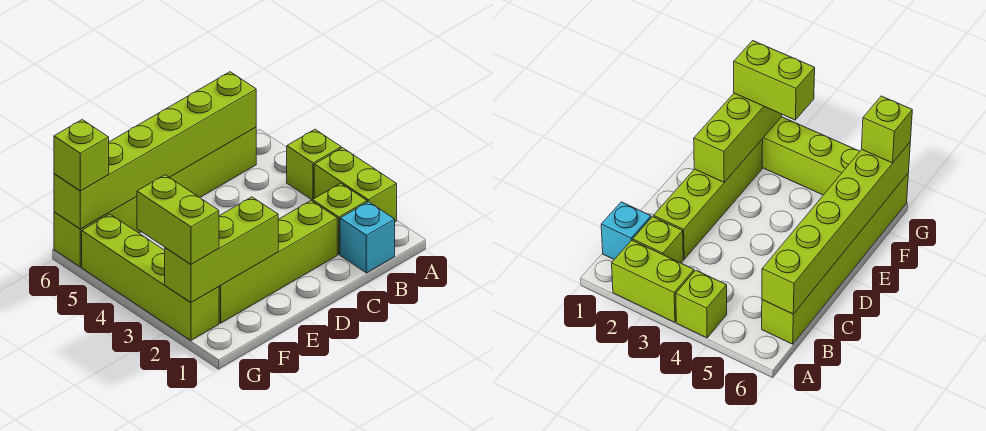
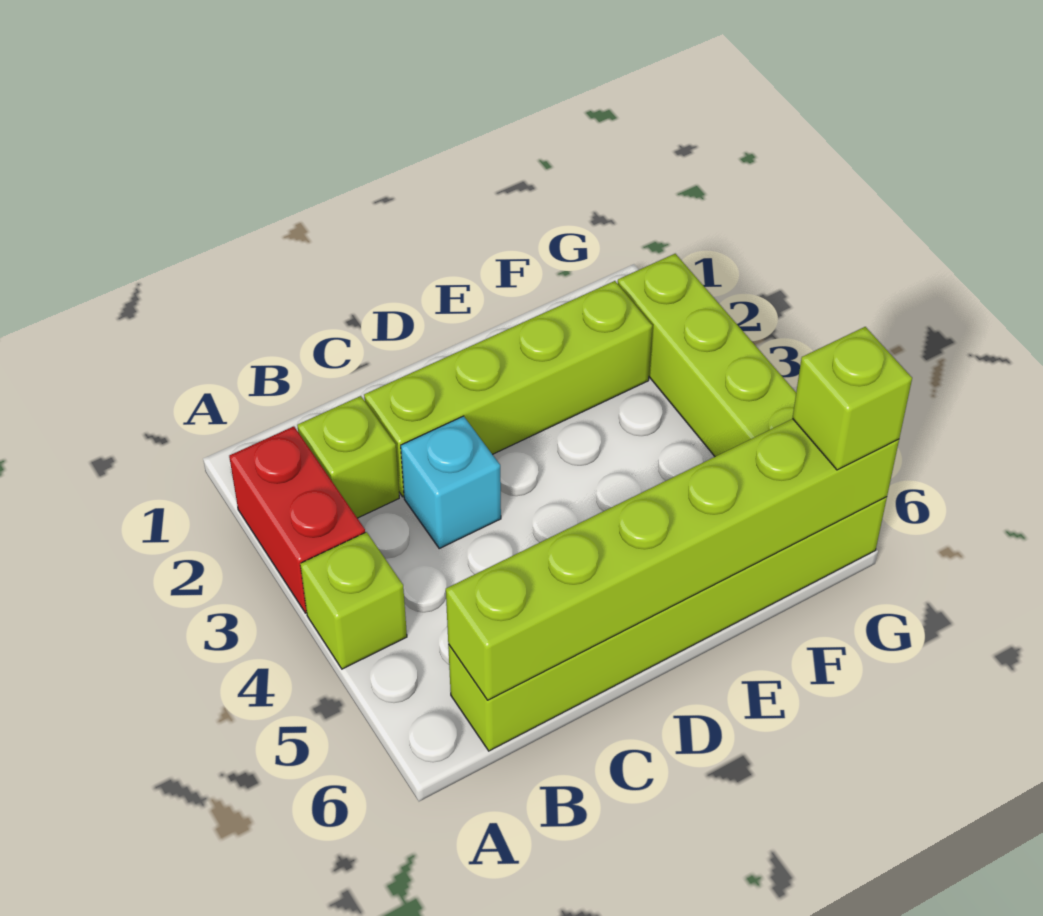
lime 1x2 brick [314,148,397,222] -> red 1x2 brick [229,426,365,613]
cyan 1x1 brick [340,202,395,273] -> cyan 1x1 brick moved to [401,416,501,548]
lime 1x3 brick [165,197,278,302] -> none
lime 1x2 brick [137,175,219,264] -> none

